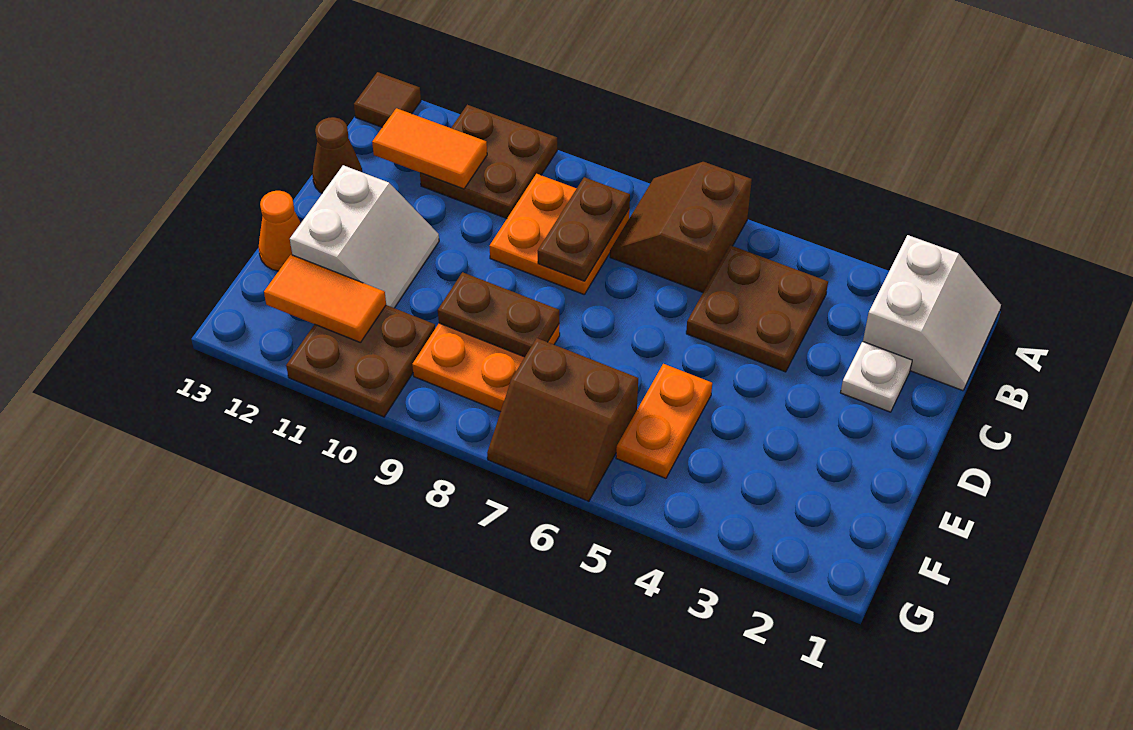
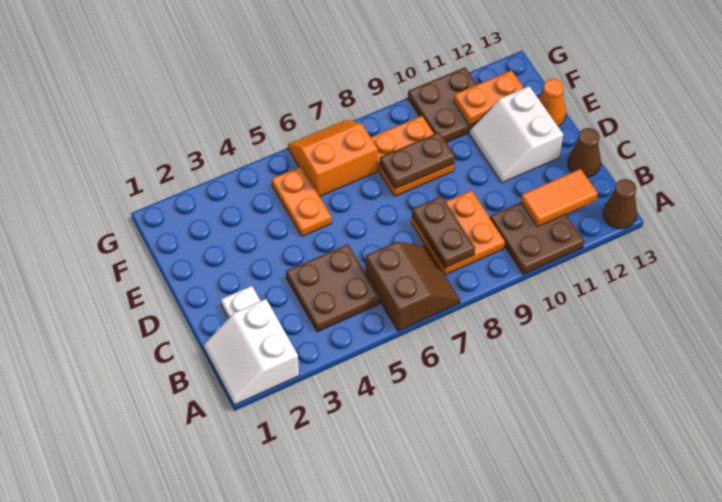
brown 1x1 tile [354,72,421,127] -> brown 1x1 cone [603,179,637,229]
brown 2x2 slope [487,338,638,501] -> orange 2x2 slope [288,120,378,196]
orange 1x2 tile [264,255,386,343] -> orange 1x2 plate [454,70,524,125]

